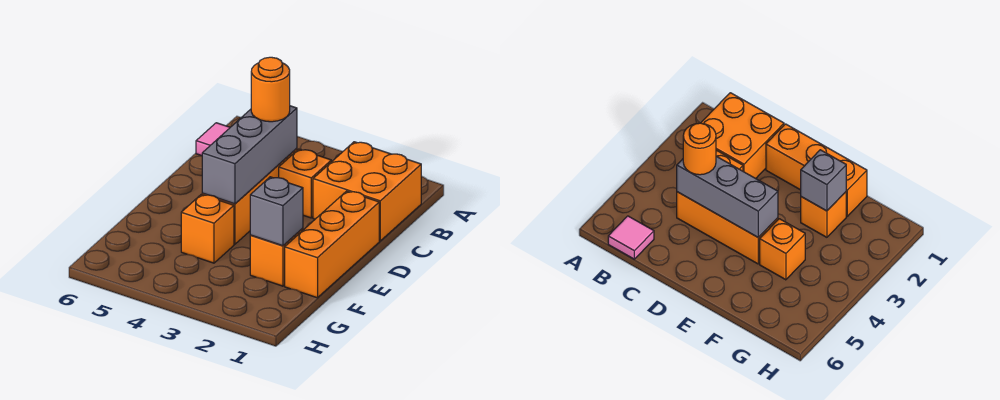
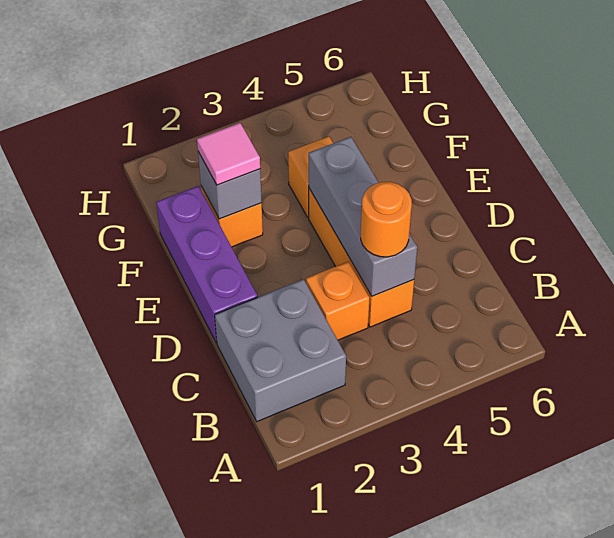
orange 2x2 brick [313,142,421,241] -> grey 2x2 brick [215,279,346,422]
pink 1x1 tile [196,123,230,156] -> pink 1x1 tile moved to [197,123,260,185]
orange 1x3 brick [285,191,379,298] -> purple 1x3 brick [156,186,257,343]

